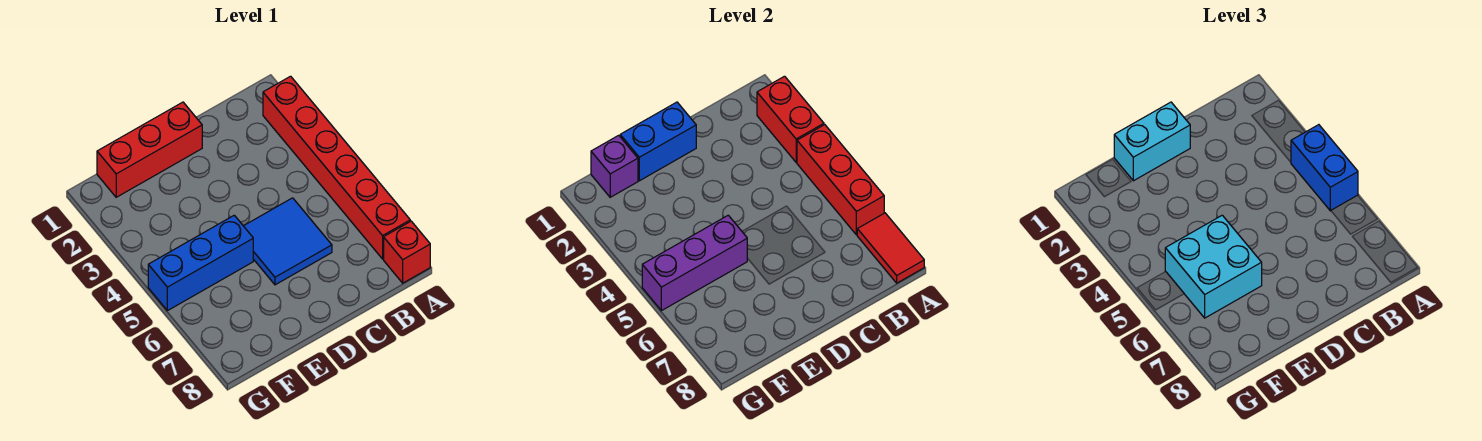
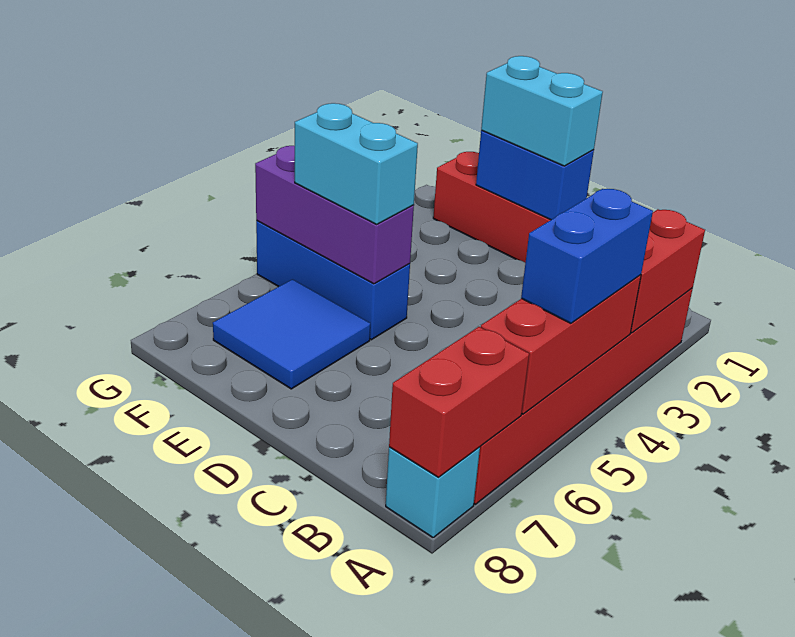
red 1x2 tile [857,213,924,283] -> red 1x2 brick [389,327,529,477]
red 1x1 brick [384,221,430,283] -> cyan 1x1 brick [386,447,480,538]
blue 2x2 tile [244,198,332,285] -> blue 2x2 tile moved to [213,279,370,389]
cyan 2x2 brick [1165,215,1262,318] -> cyan 1x2 brick [295,103,418,224]
purple 1x1 brick [591,135,638,197] -> none

